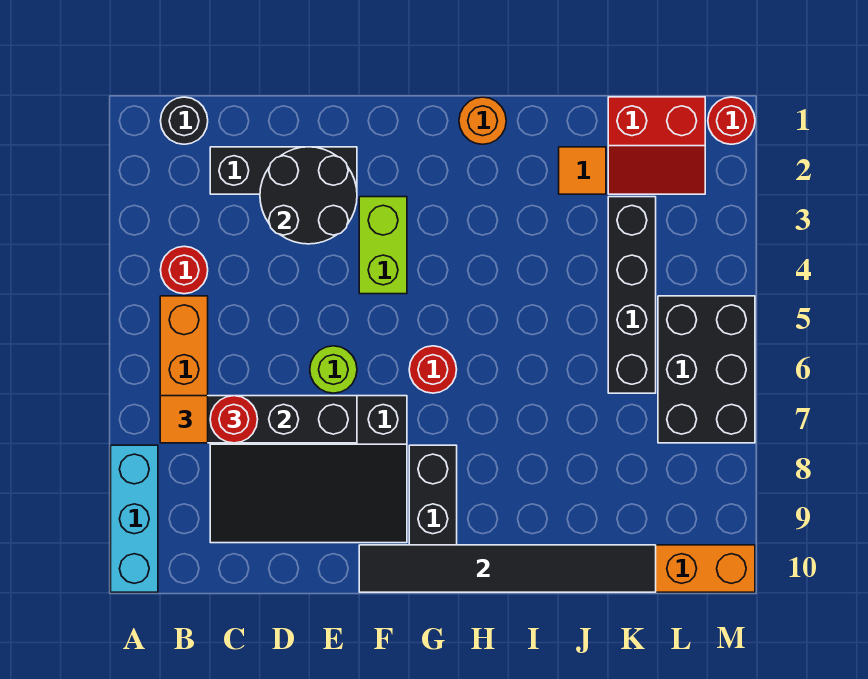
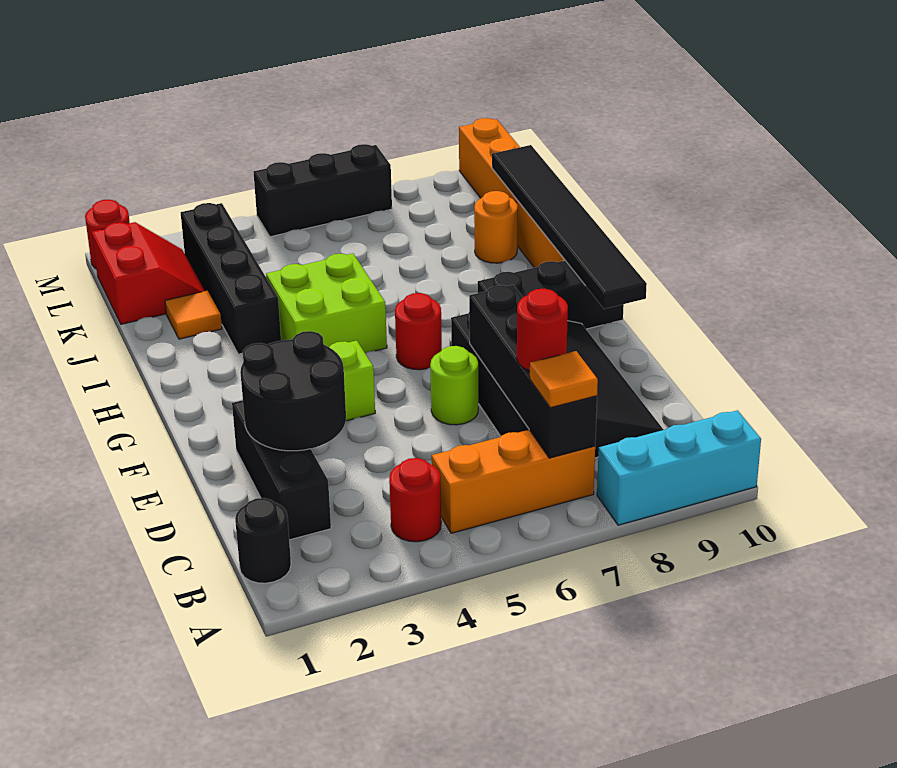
orange 1x1 round brick [459,97,506,144] -> orange 1x1 round brick moved to [474,191,518,263]
none -> lime 2x2 brick [266,253,387,353]
black 1x4 brick [608,197,656,393] -> black 1x4 brick turned to [181,203,281,354]
black 2x3 brick [658,296,755,443] -> black 1x3 brick [253,144,392,237]

